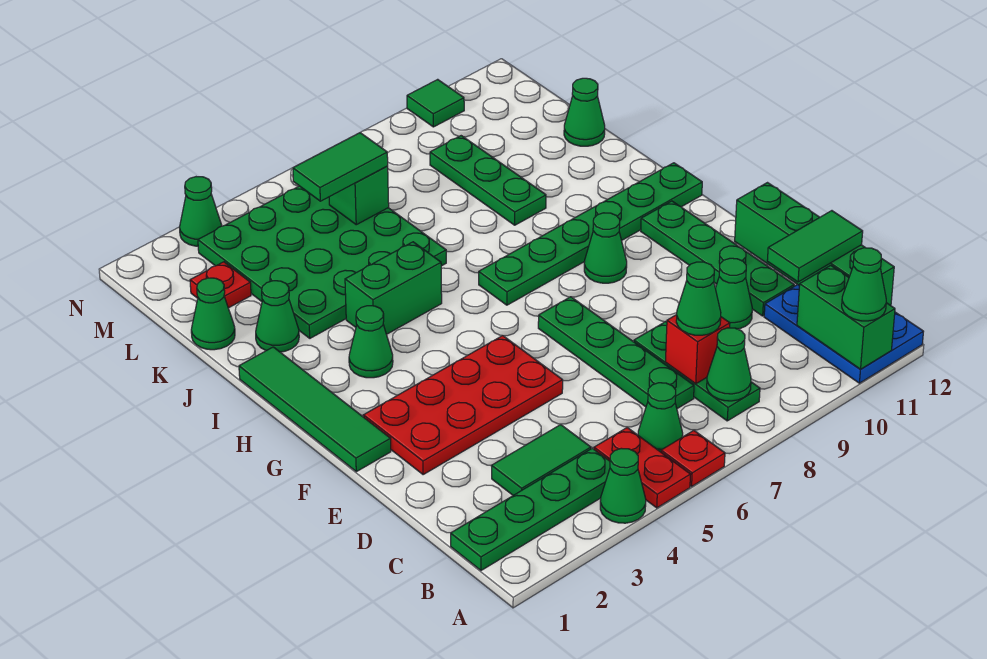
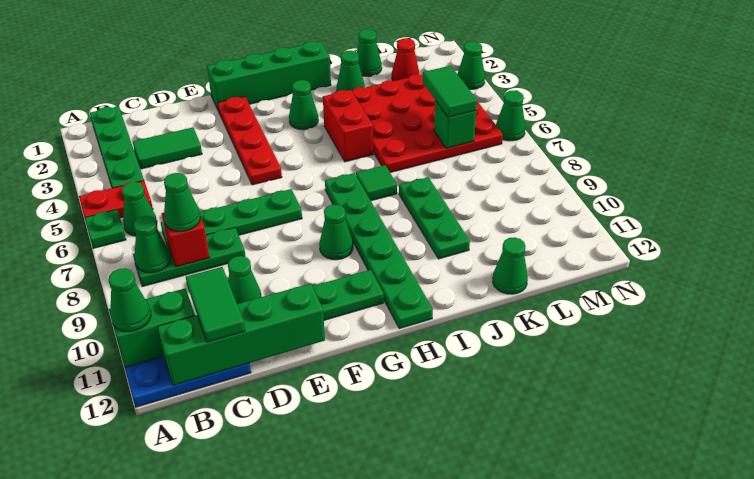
green 1x1 cone [600,448,646,523] -> green 1x1 cone moved to [496,91,525,141]
red 1x1 plate [661,431,725,486] -> green 1x1 plate [85,210,126,248]
green 1x2 tile [492,425,591,495] -> green 1x2 tile turned to [133,127,202,169]
red 2x4 plate [363,336,563,475] -> red 1x4 plate [217,96,282,185]
green 1x4 tile [239,347,391,472] -> green 1x4 brick [207,41,331,110]
green 1x2 brick [345,242,442,334] -> red 1x2 brick [323,90,373,162]
green 4x4 plate [198,186,446,338] -> red 4x4 plate [352,74,503,172]
green 1x3 plate [430,136,546,225] -> green 1x3 plate turned to [399,177,470,259]
red 1x1 plate [190,262,251,308] -> red 1x1 cone [392,38,419,81]
green 1x1 tile [407,79,464,127] -> green 1x1 tile moved to [356,165,397,201]

